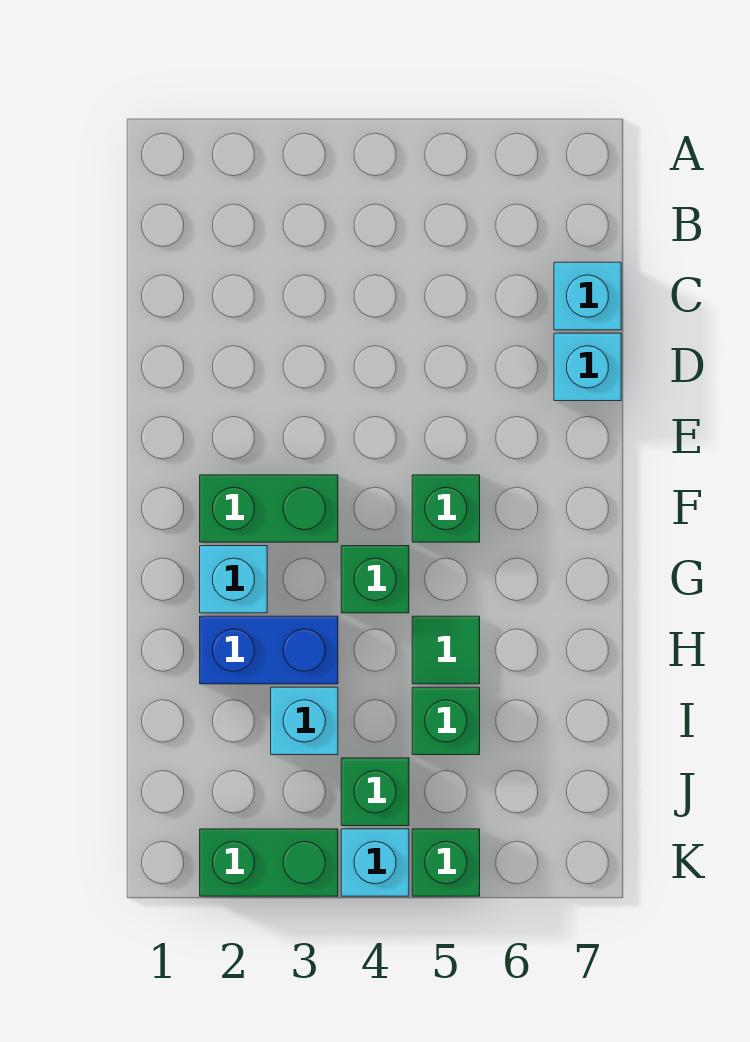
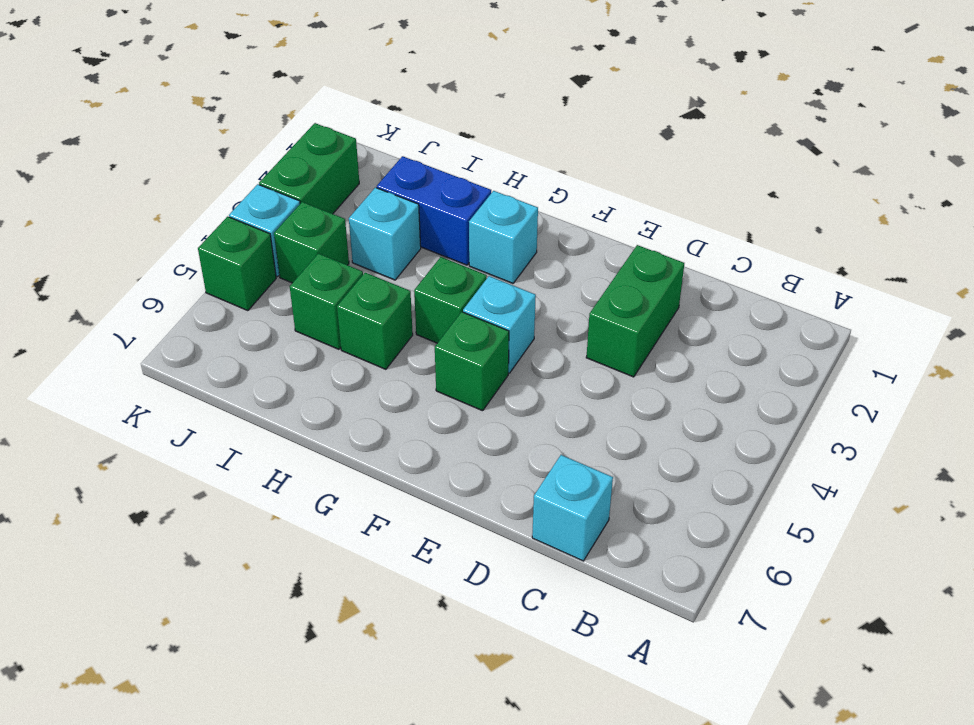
cyan 1x1 brick [554,333,621,401] -> cyan 1x1 brick moved to [463,276,536,373]
green 1x2 brick [200,475,338,542] -> green 1x2 brick moved to [586,245,684,377]
blue 1x2 brick [200,616,338,684] -> blue 1x2 brick turned to [377,156,491,265]
green 1x1 tile [412,616,480,684] -> green 1x1 brick [337,273,413,369]

